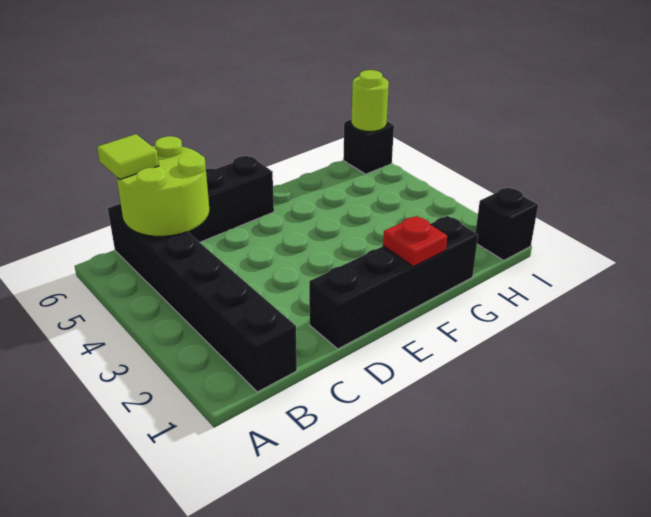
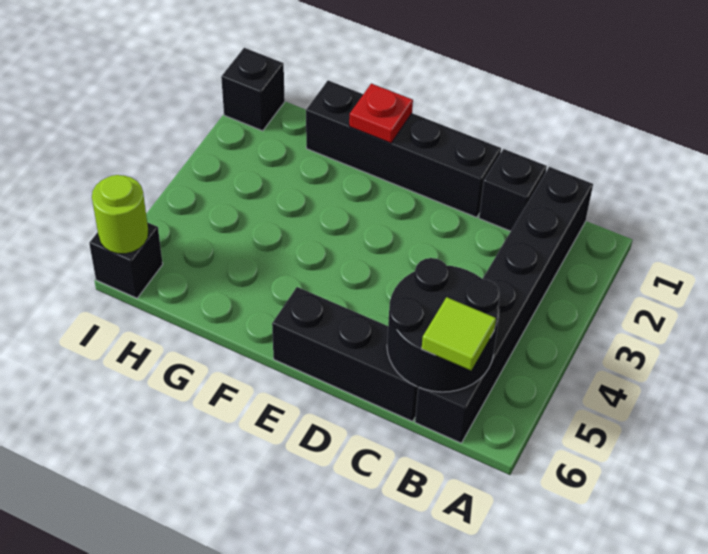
lime 2x2 round brick [116,136,209,236] -> black 2x2 round brick [387,258,500,392]
none -> black 1x1 brick [479,149,547,231]

